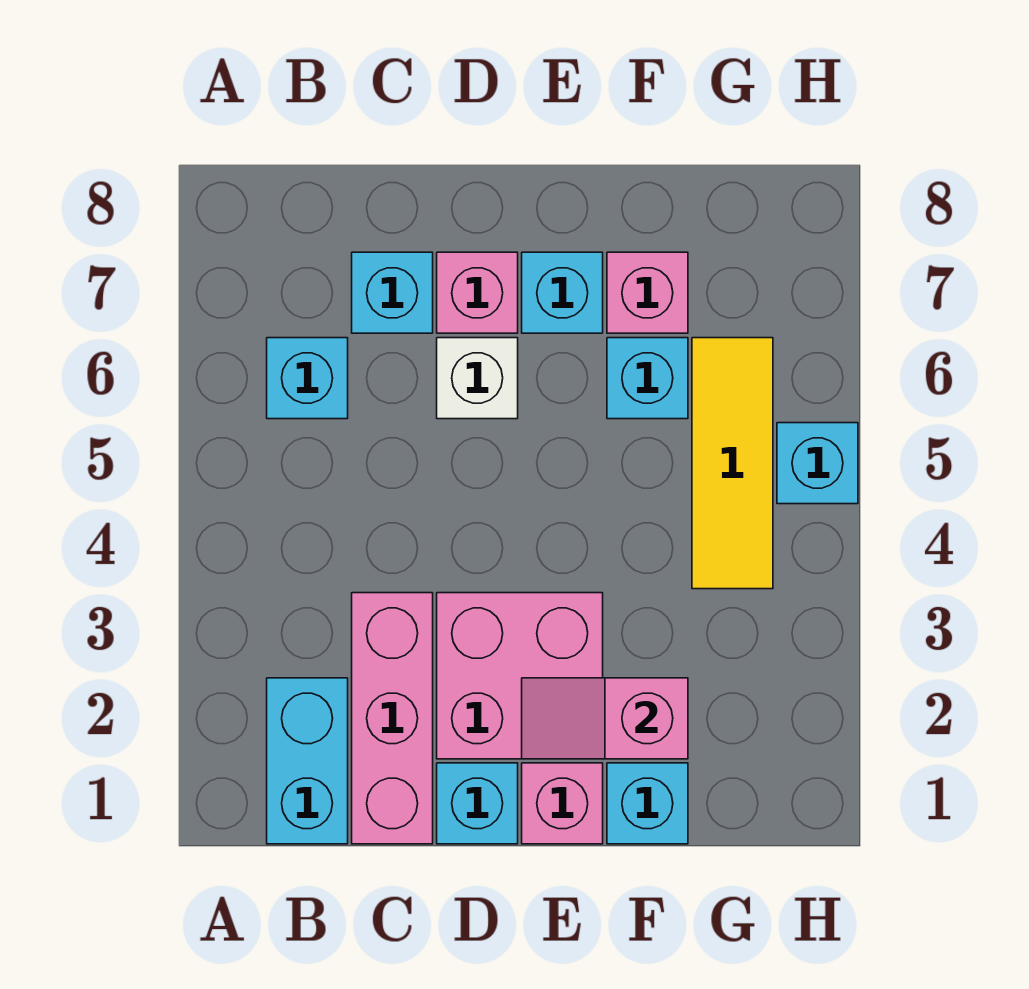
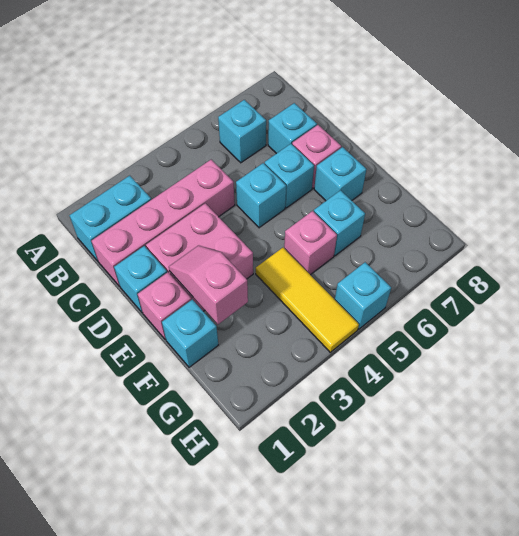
pink 1x3 brick [352,593,433,844] -> pink 1x4 brick [92,160,235,286]
none -> cyan 1x1 brick [236,163,286,228]
white 1x1 brick [437,338,518,419] -> cyan 1x1 brick [265,144,314,208]
pink 1x1 brick [607,252,688,333] -> pink 1x1 brick moved to [284,211,337,275]
yellow 1x3 tile [692,338,773,589] -> yellow 1x3 tile turned to [256,248,359,352]

